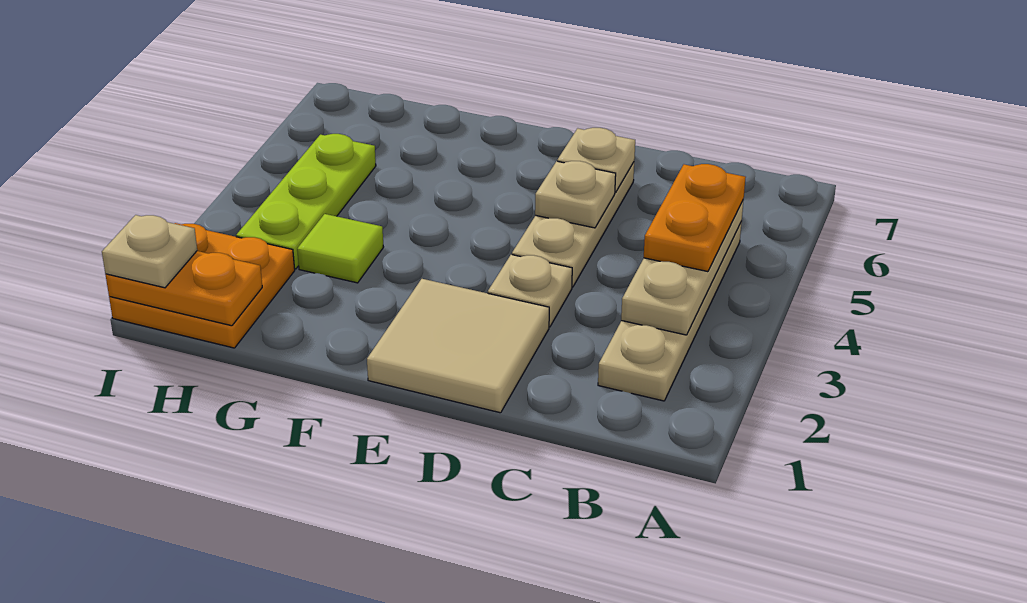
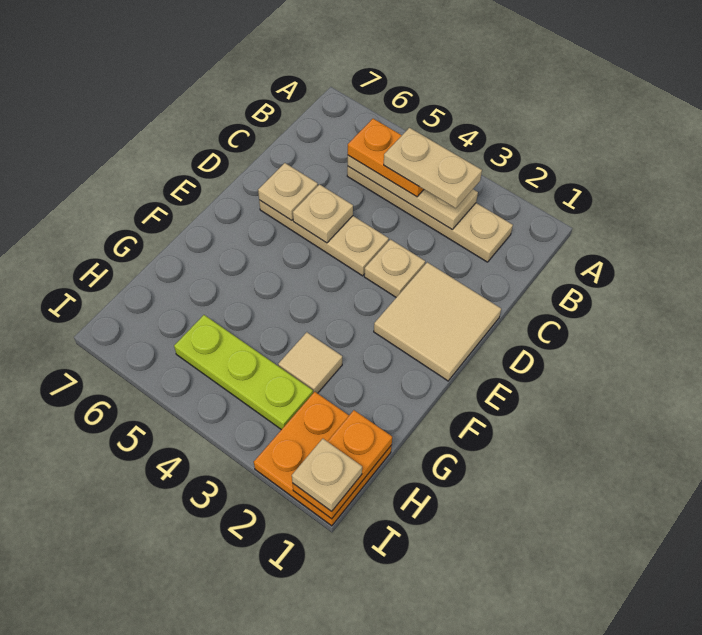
none -> tan 1x2 plate [384,128,482,208]
lime 1x1 tile [297,214,383,283] -> tan 1x1 tile [278,332,342,393]

